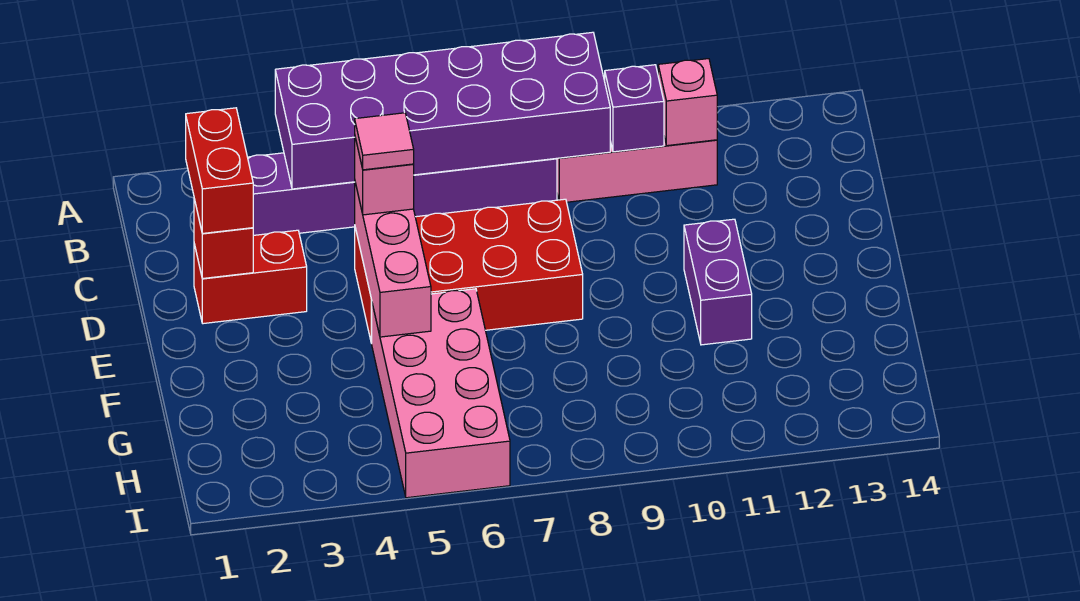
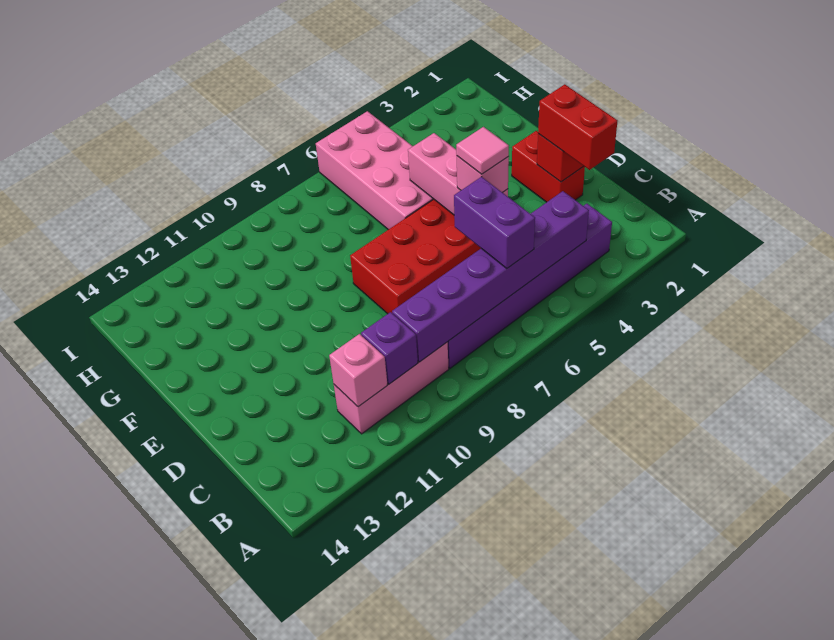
purple 2x6 brick [275,32,610,189] -> purple 1x6 brick [392,191,589,362]
red 1x2 brick [194,230,307,324] -> red 1x2 brick turned to [512,131,585,202]
purple 1x2 brick [684,219,752,345] -> purple 1x2 brick moved to [454,177,535,268]

